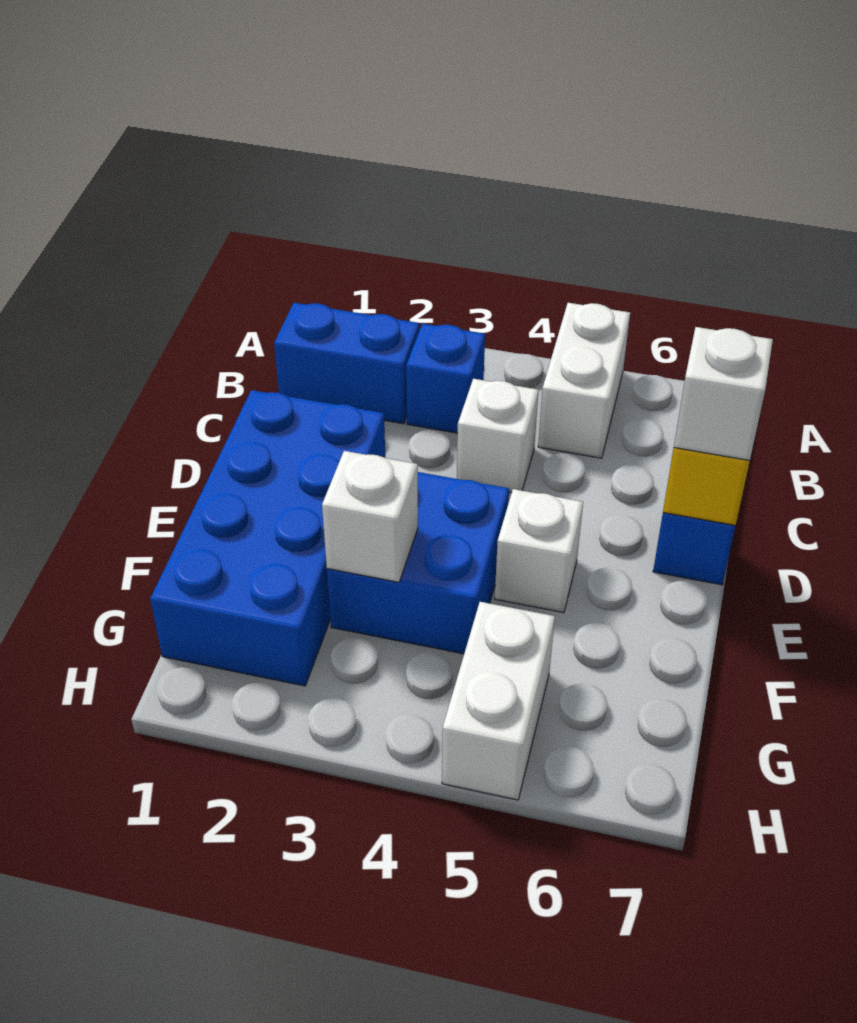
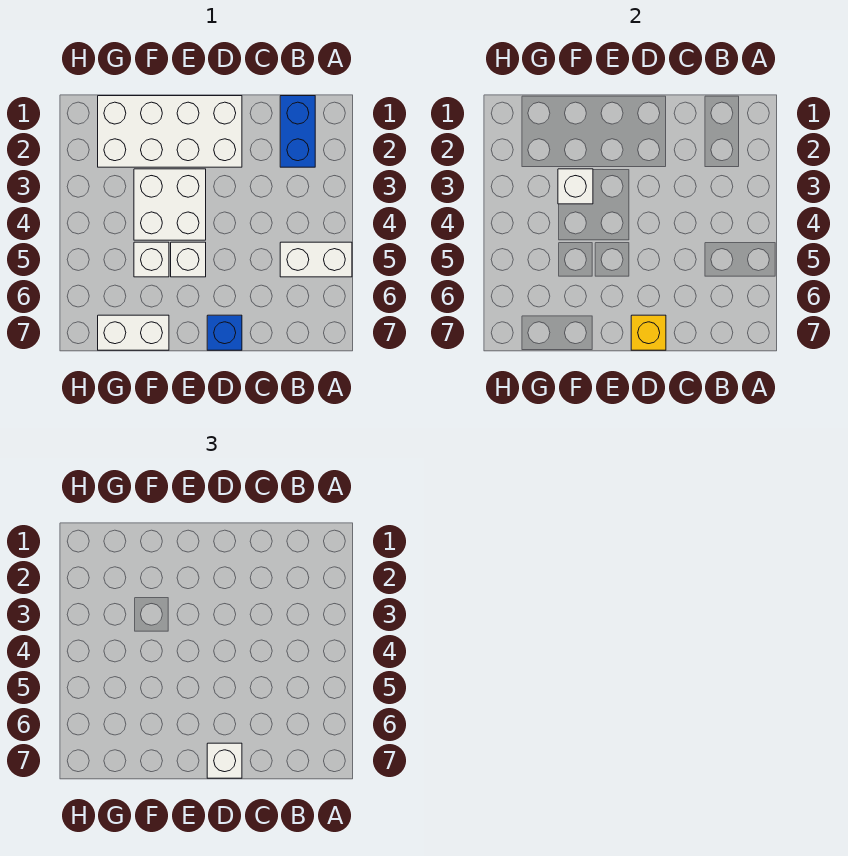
blue 1x1 brick [406,324,485,433] -> none
white 1x1 brick [457,379,538,493] -> white 1x1 brick moved to [134,242,169,277]
blue 2x4 brick [150,390,385,686] -> white 2x4 brick [98,96,242,167]
blue 2x2 brick [327,472,509,654] -> white 2x2 brick [134,169,206,240]
white 1x2 brick [442,602,555,800] -> white 1x2 brick moved to [98,315,169,350]

